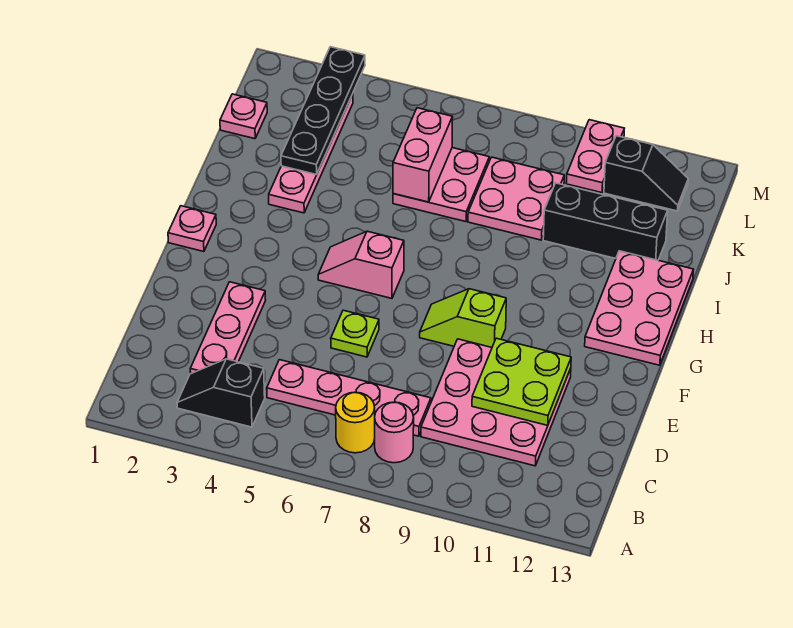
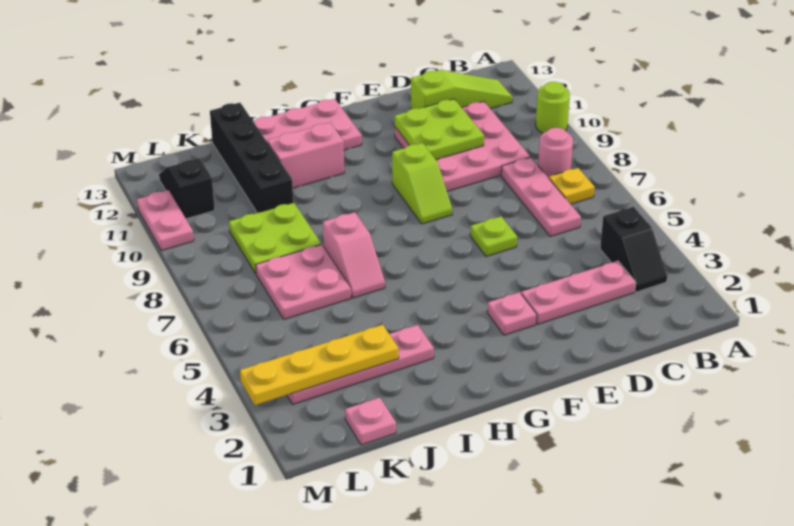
none -> lime 1x1 round brick [536,82,570,133]
yellow 1x1 round brick [336,392,375,453] -> yellow 1x1 plate [549,168,595,204]
none -> lime 1x3 slope [411,70,513,109]
pink 1x4 plate [267,360,431,436] -> pink 1x3 plate [501,157,581,237]
pink 1x1 plate [168,206,216,252] -> pink 1x1 plate moved to [487,292,537,335]
pink 1x2 slope [318,231,404,298] -> pink 1x2 slope moved to [323,212,385,298]
black 1x4 plate [281,47,365,175] -> yellow 1x4 plate [240,325,399,405]
pink 1x2 brick [393,108,453,202] -> pink 1x2 brick moved to [268,123,344,188]
pink 2x2 plate [468,157,564,240] -> lime 2x2 plate [229,202,321,274]
black 1x3 brick [543,183,668,260] -> black 1x4 brick [210,103,293,213]
pink 1x2 plate [566,120,624,193] -> pink 1x2 plate turned to [137,190,194,251]

